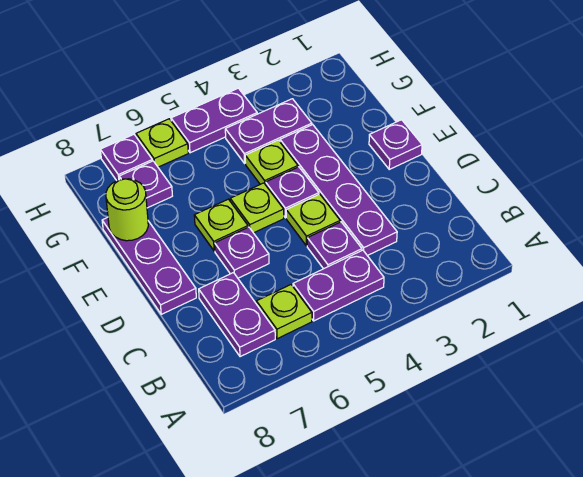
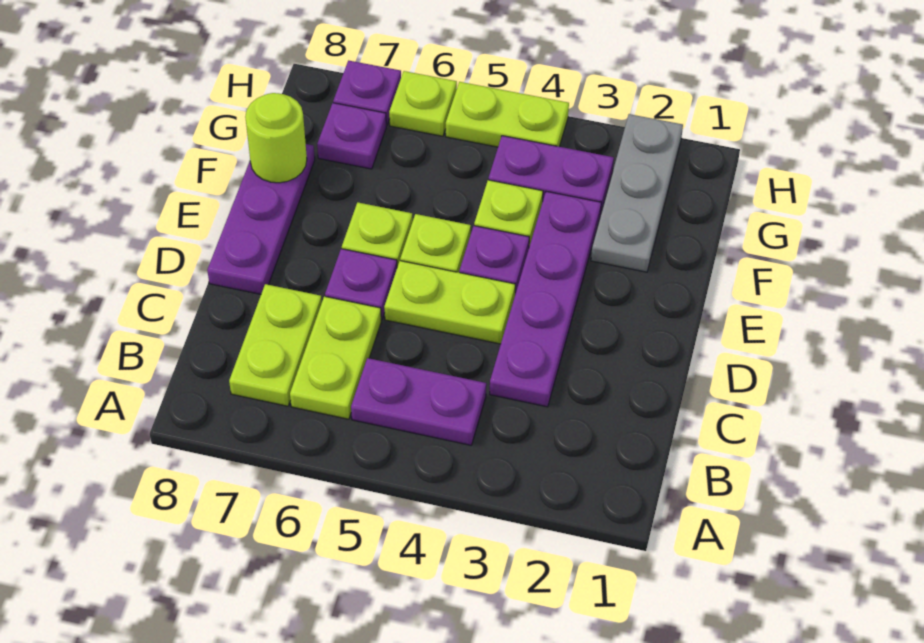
lime 1x1 plate [256,285,312,339] -> lime 1x2 plate [290,296,381,419]
purple 1x2 plate [199,273,275,357] -> lime 1x2 plate [229,284,322,406]
purple 1x1 plate [307,222,362,269] -> none
lime 1x1 plate [286,194,340,246] -> lime 1x2 plate [384,261,515,344]
purple 1x1 plate [369,120,422,169] -> none
none -> grey 1x3 plate [591,114,683,272]
purple 1x2 plate [171,88,257,153] -> lime 1x2 plate [446,82,569,147]

